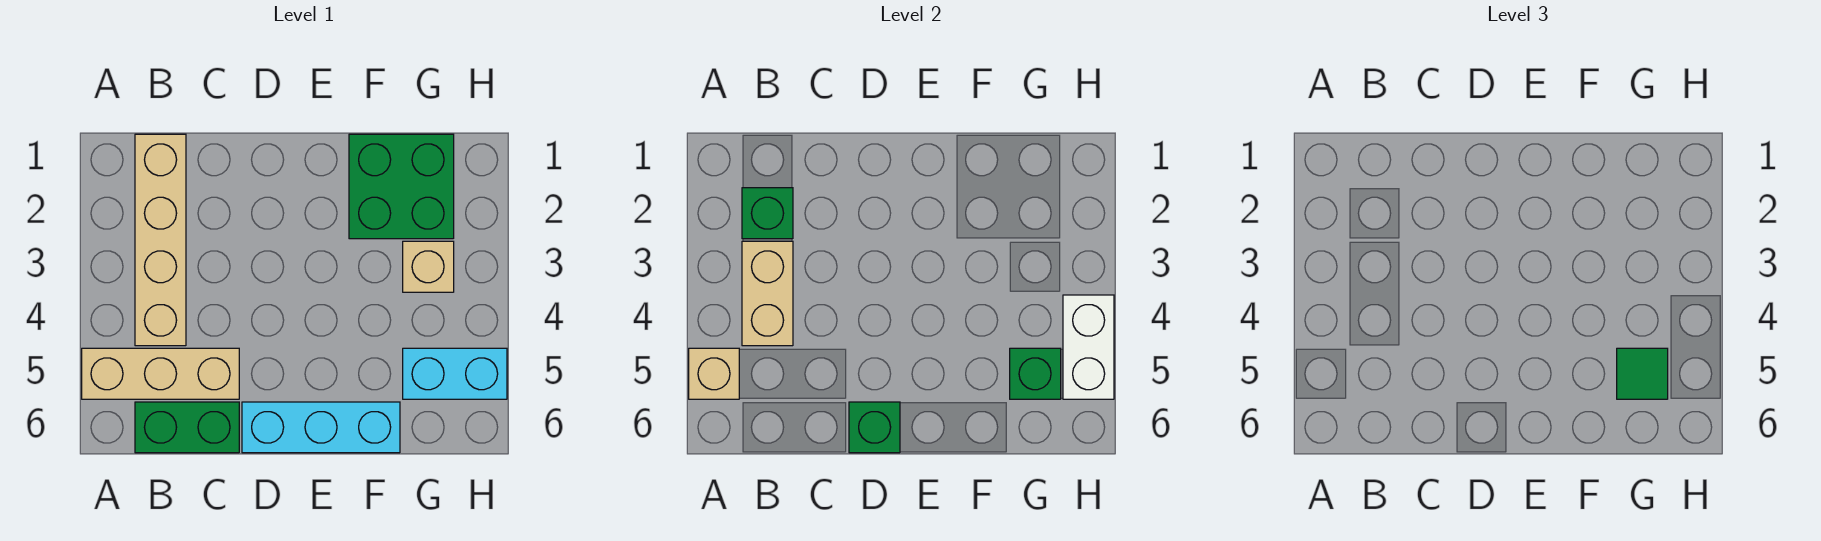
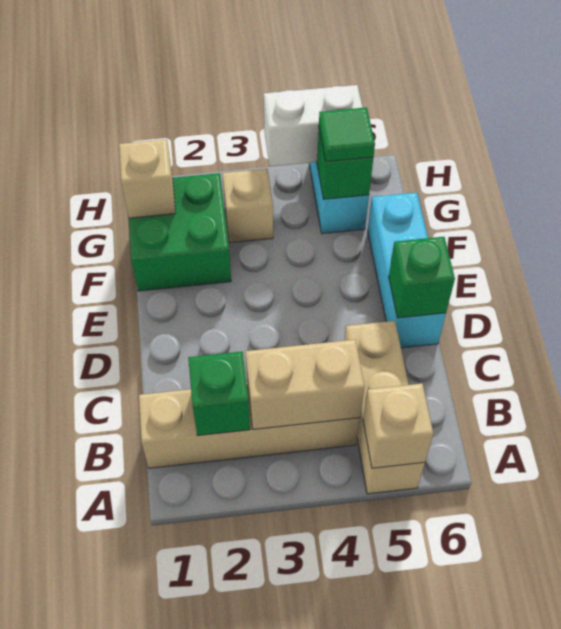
green 1x2 brick [135,402,239,453] -> none
none -> tan 1x1 brick [119,140,175,218]

